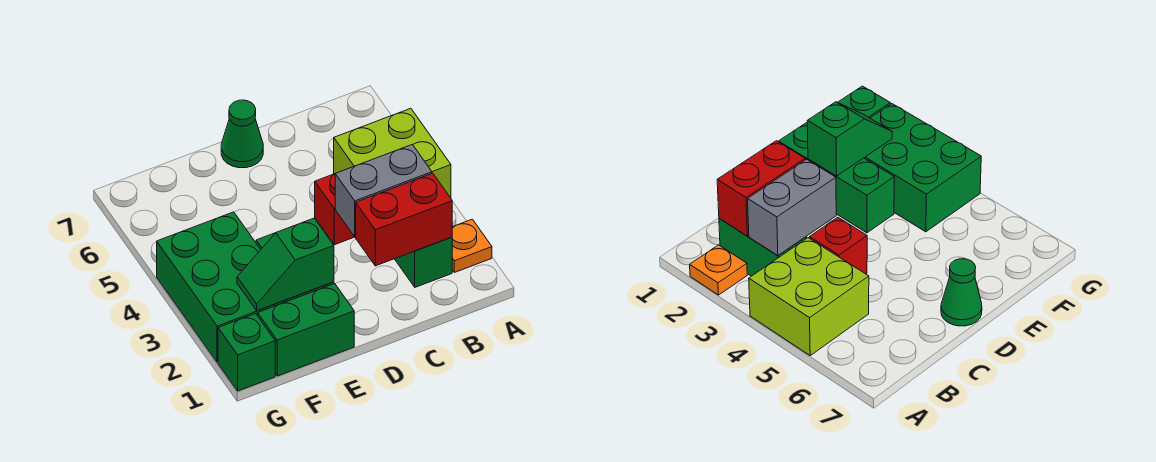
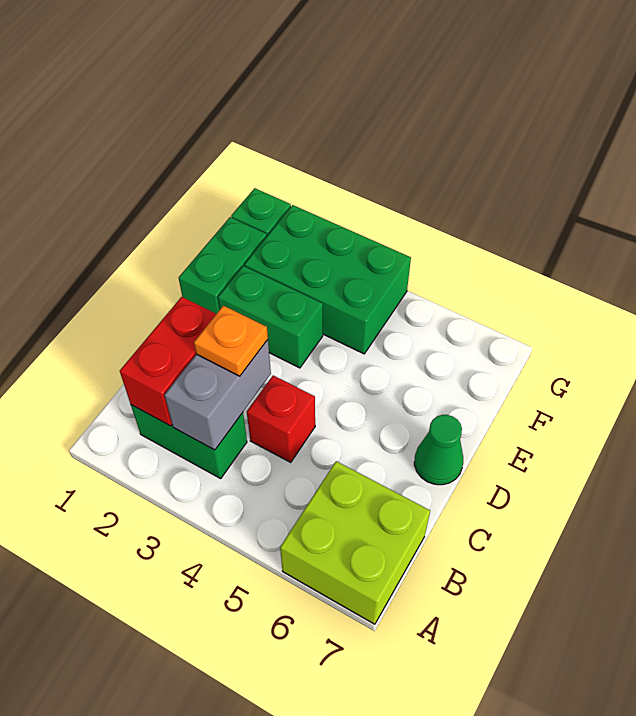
orange 1x1 plate [452,219,492,272] -> orange 1x1 plate moved to [194,306,268,376]
lime 2x2 brick [334,108,451,198] -> lime 2x2 brick moved to [280,461,430,624]
green 1x2 slope [237,218,334,311] -> none

